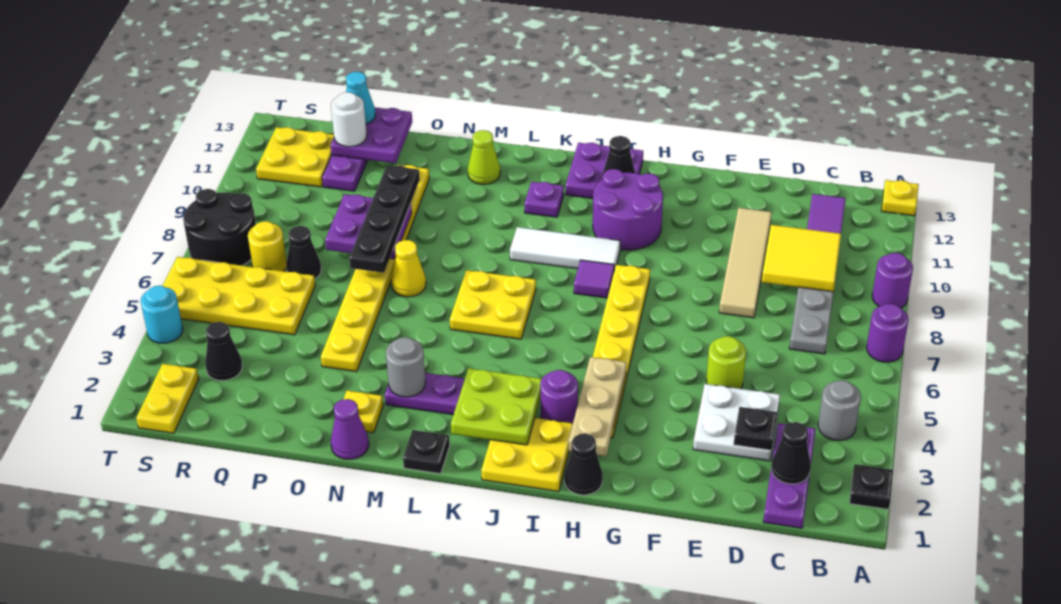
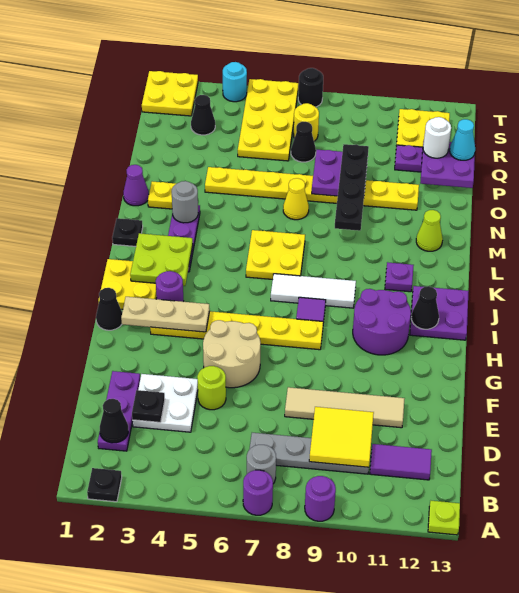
yellow 1x1 plate [881,180,919,216] -> lime 1x1 plate [428,501,460,535]
grey 1x1 round brick [818,380,861,441] -> grey 1x1 round brick moved to [247,445,276,484]
purple 1x3 plate [763,423,816,528] -> purple 1x3 plate turned to [98,371,140,451]
none -> tan 2x2 round brick [203,320,261,388]
white 1x3 tile [510,227,620,271] -> white 1x3 tile turned to [271,274,356,308]
black 1x4 plate [349,165,420,273] -> black 1x4 plate turned to [335,144,369,231]
yellow 1x2 plate [136,364,199,433] -> yellow 2x2 plate [142,71,198,116]
black 2x2 round brick [183,189,256,266] -> black 1x1 round brick [298,68,323,107]

